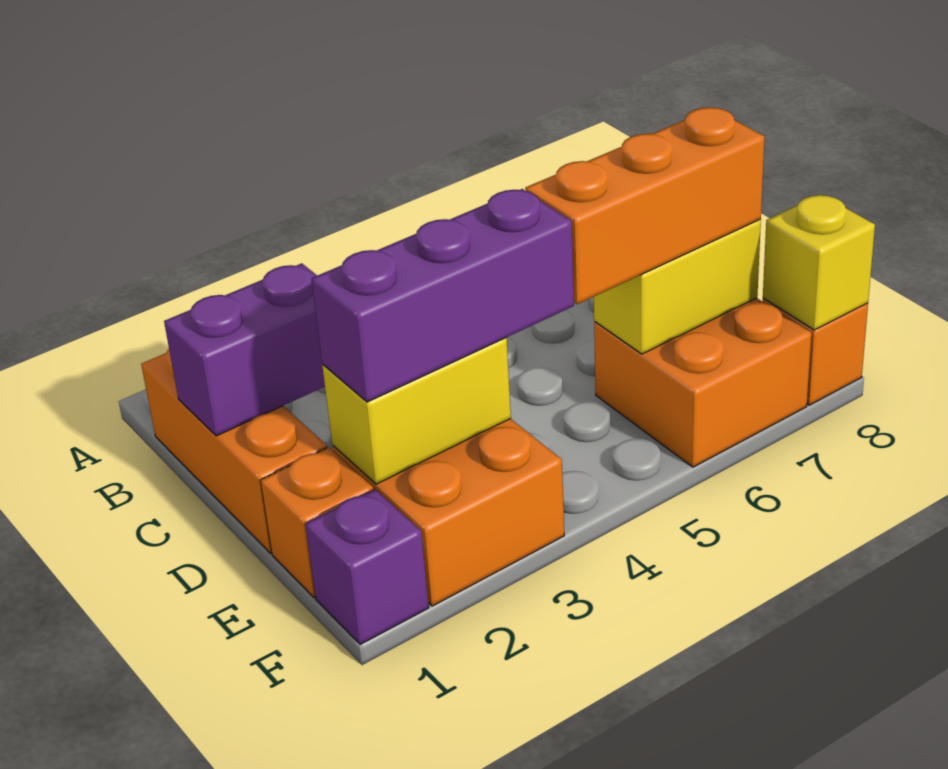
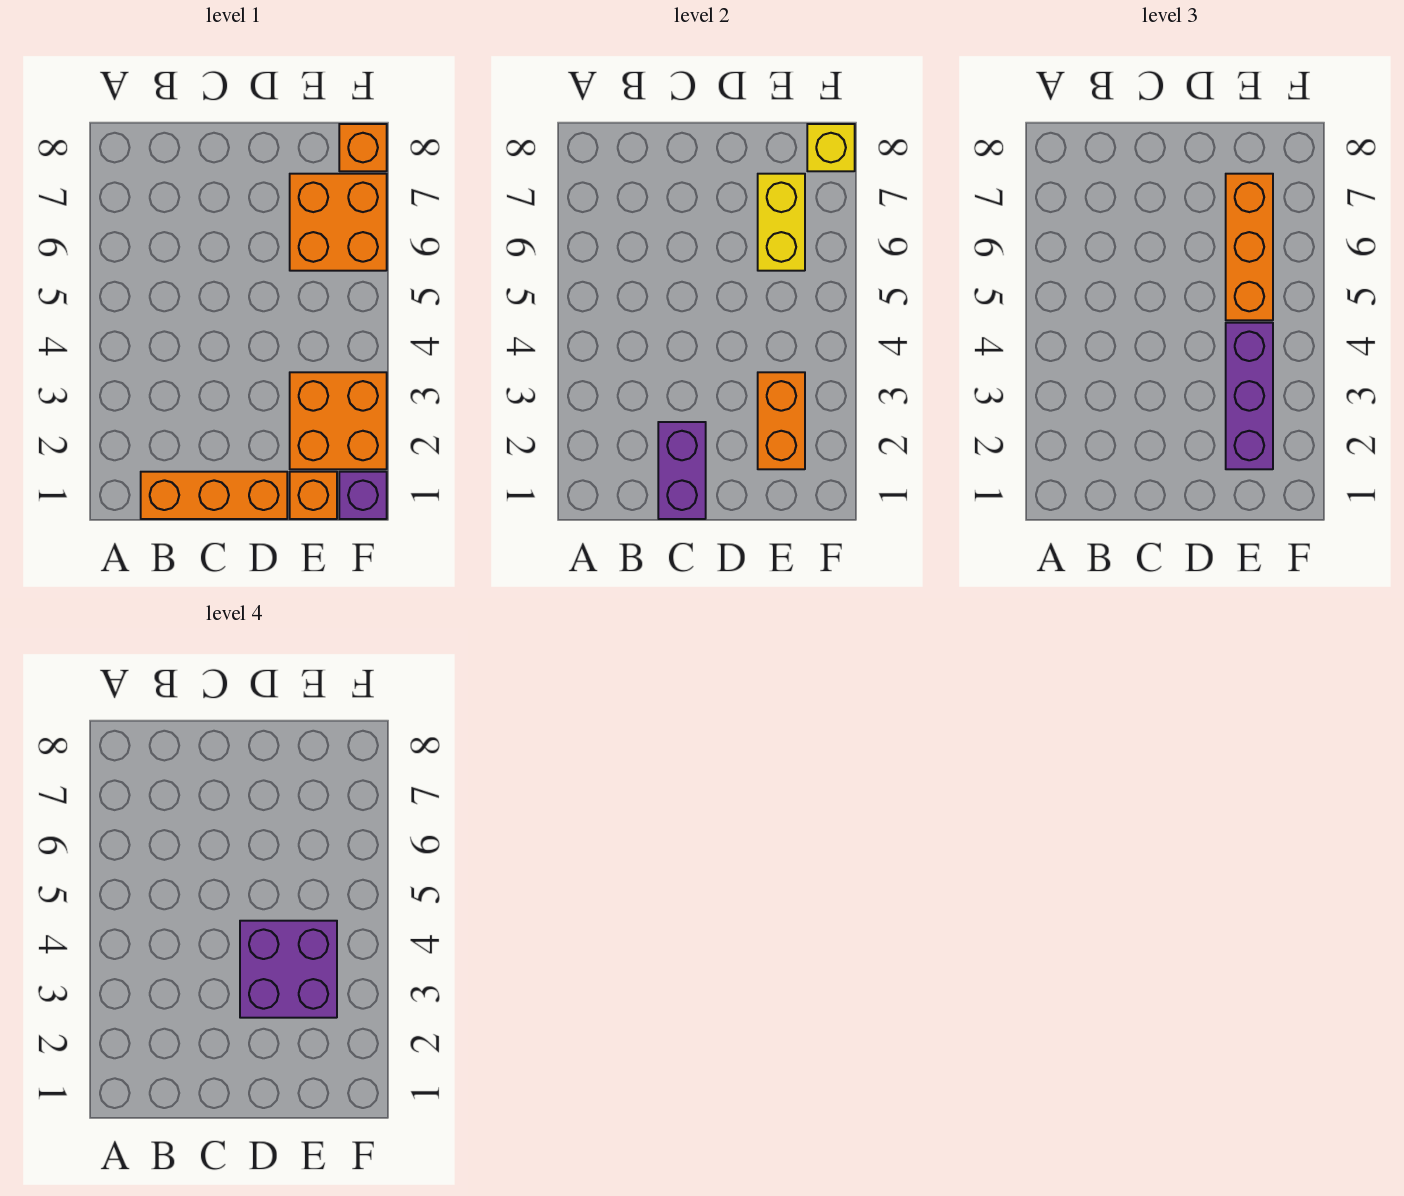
none -> purple 2x2 brick [240,921,337,1018]
yellow 1x2 brick [322,338,511,484] -> orange 1x2 brick [758,372,805,469]

